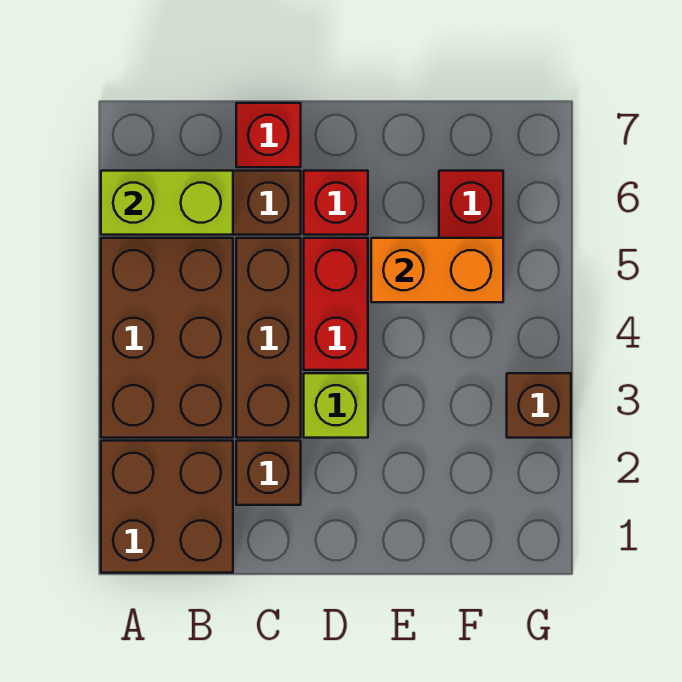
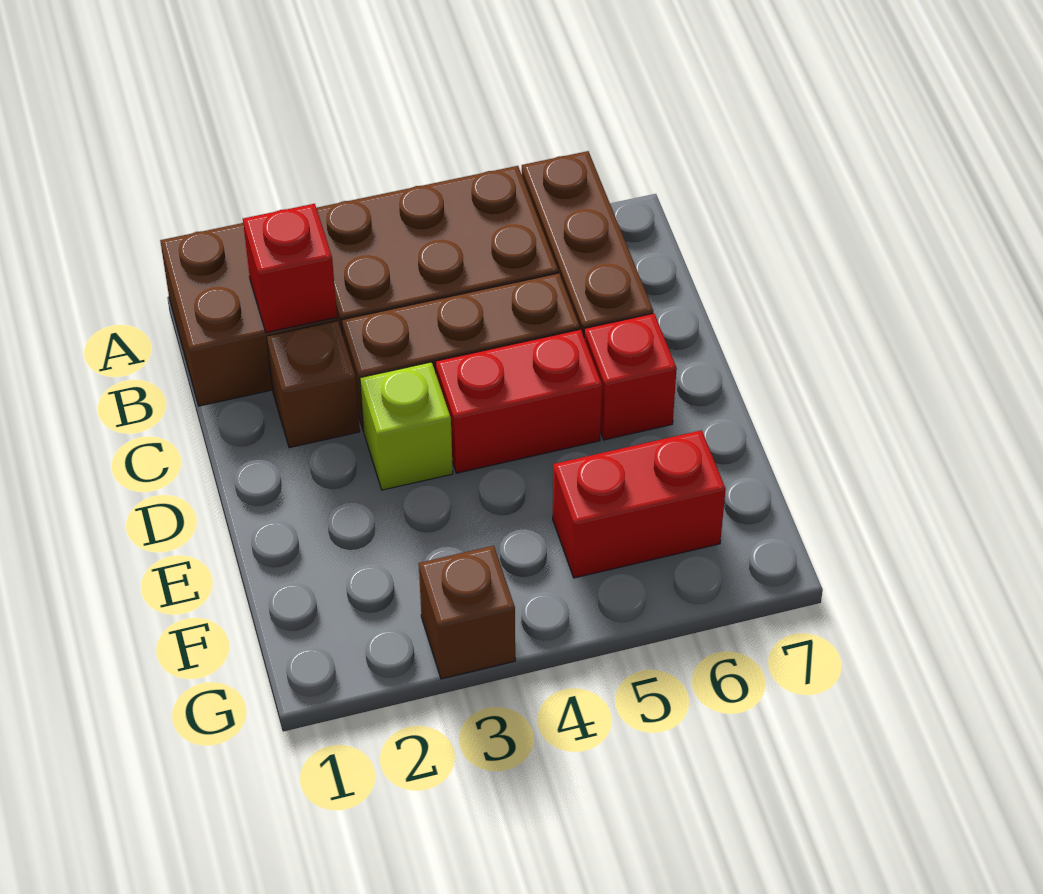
lime 1x2 brick [101,171,233,235] -> none
red 1x1 brick [236,103,301,167] -> red 1x1 brick moved to [243,204,337,333]
orange 1x2 brick [371,238,503,302] -> none

